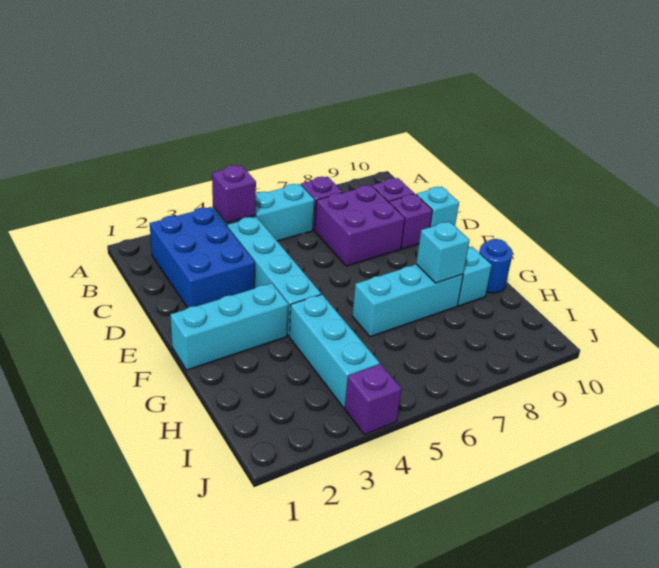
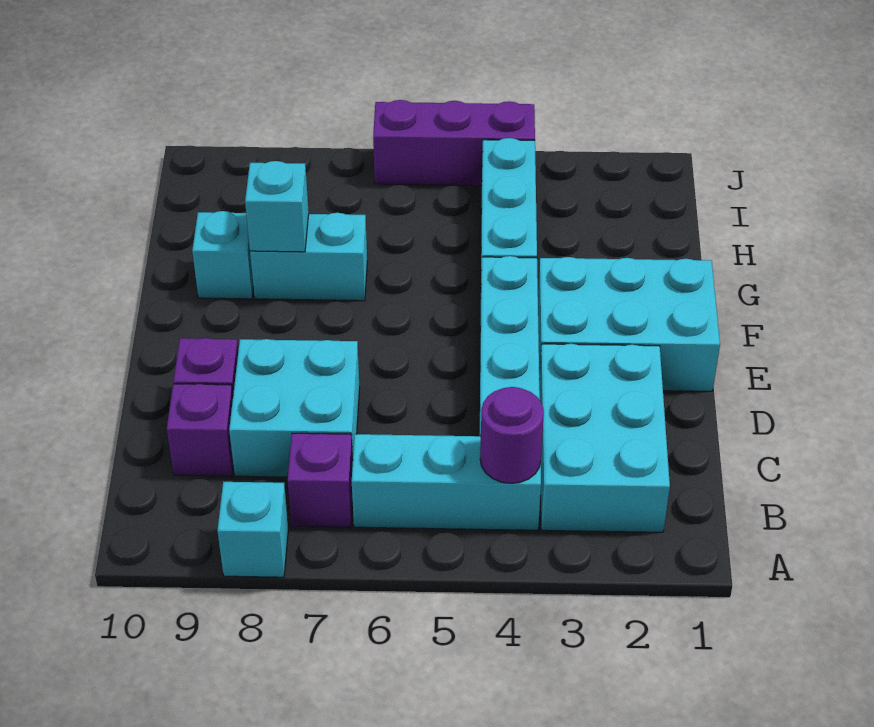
blue 2x3 brick [150,207,255,308] -> cyan 2x3 brick [539,344,670,532]
purple 1x1 brick [212,165,256,223] -> purple 1x1 round brick [480,387,544,483]
purple 2x2 brick [315,185,405,266] -> cyan 2x2 brick [229,339,360,477]
cyan 1x1 brick [416,187,459,227] -> cyan 1x1 brick moved to [217,482,288,577]
cyan 1x3 brick [170,283,288,370] -> cyan 2x3 brick [538,257,720,391]
cyan 1x3 brick [352,264,463,337] -> cyan 1x2 brick [250,213,367,301]
blue 1x1 round brick [479,239,513,293] -> none
purple 1x1 brick [345,364,401,434] -> purple 1x3 brick [373,100,535,186]

